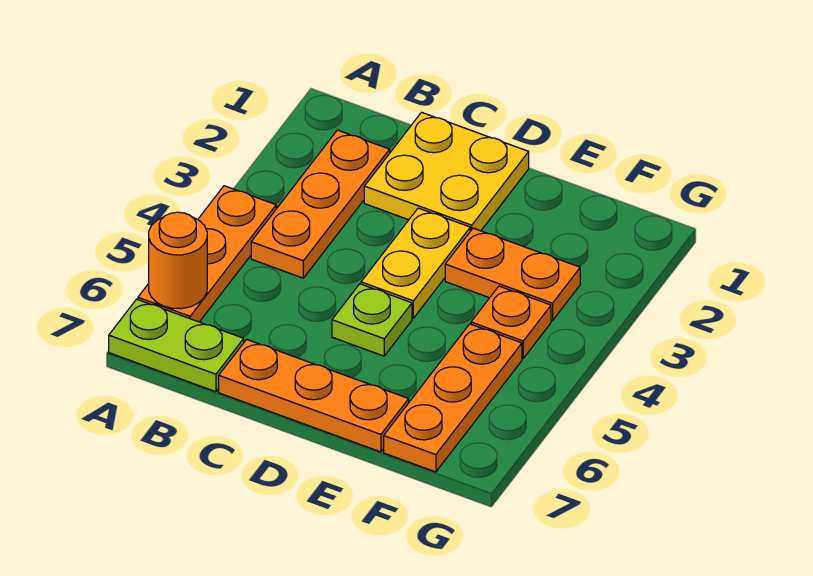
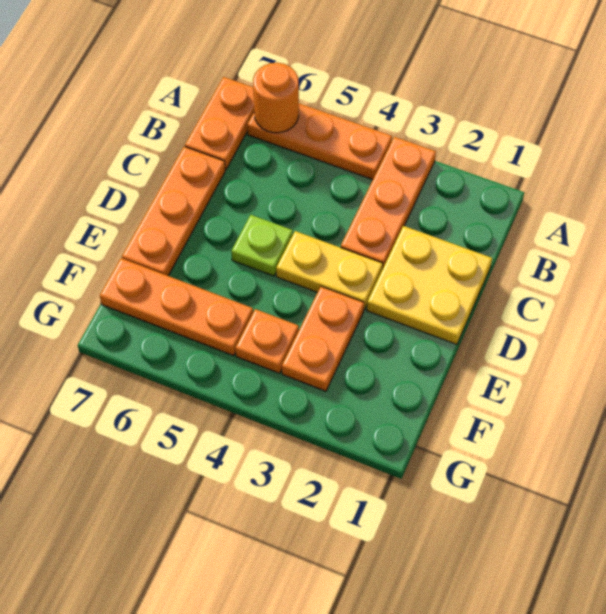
lime 1x2 plate [109,299,244,392] -> orange 1x2 plate [185,77,254,169]
orange 1x3 plate [251,130,390,278] -> orange 1x3 plate turned to [341,137,436,267]

